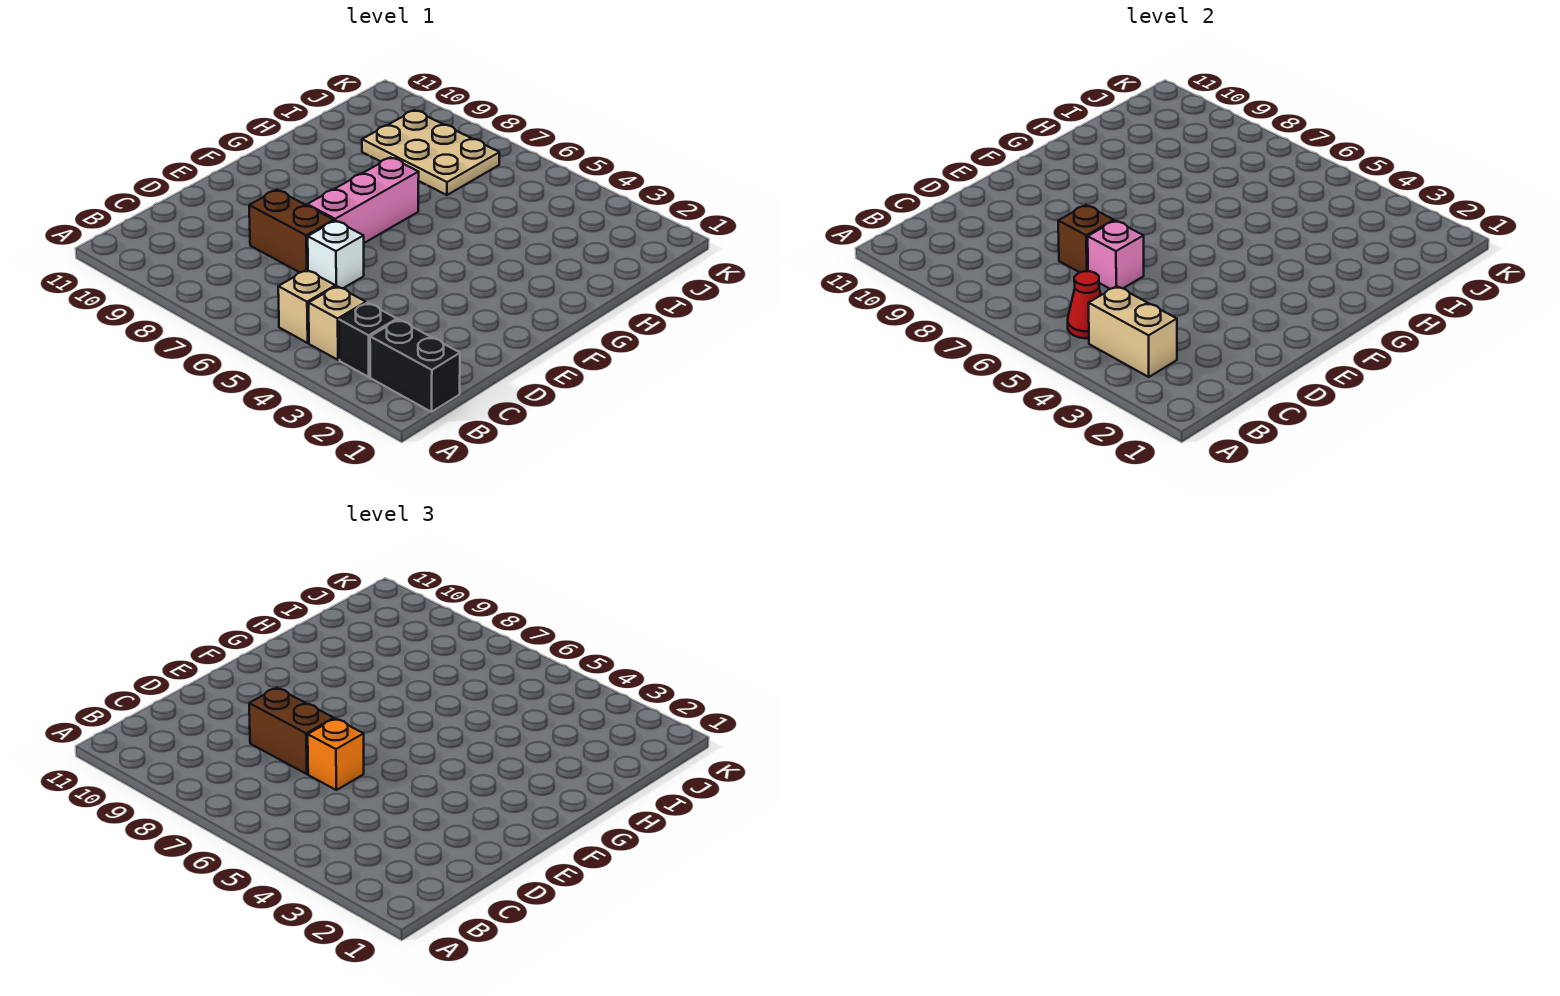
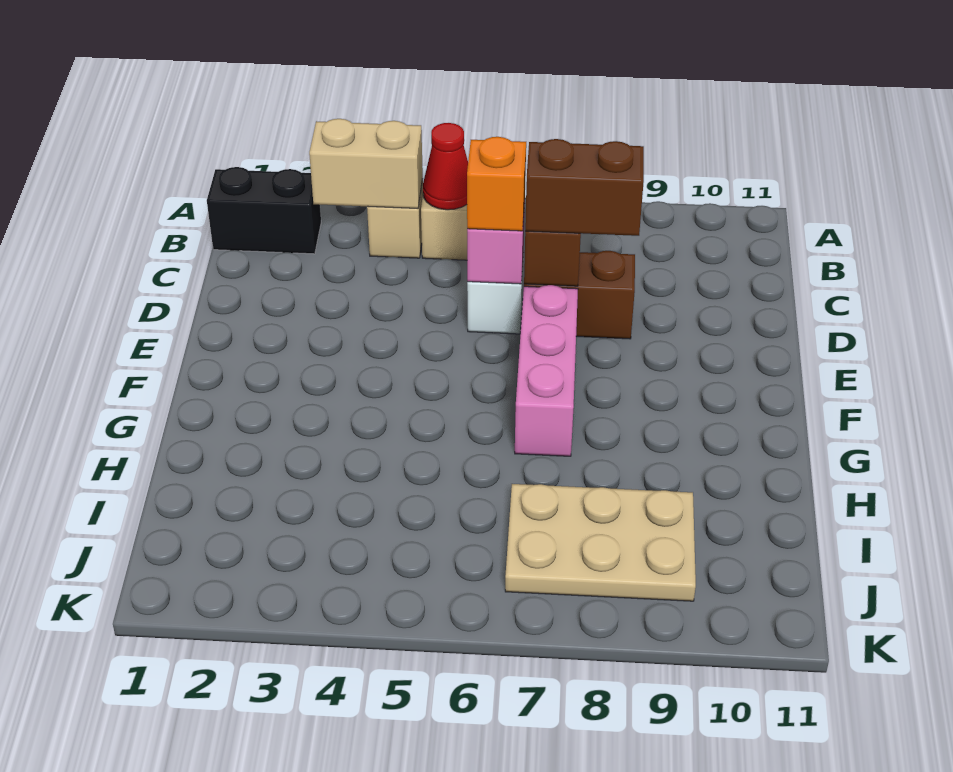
black 1x1 brick [339,303,397,377] -> none

